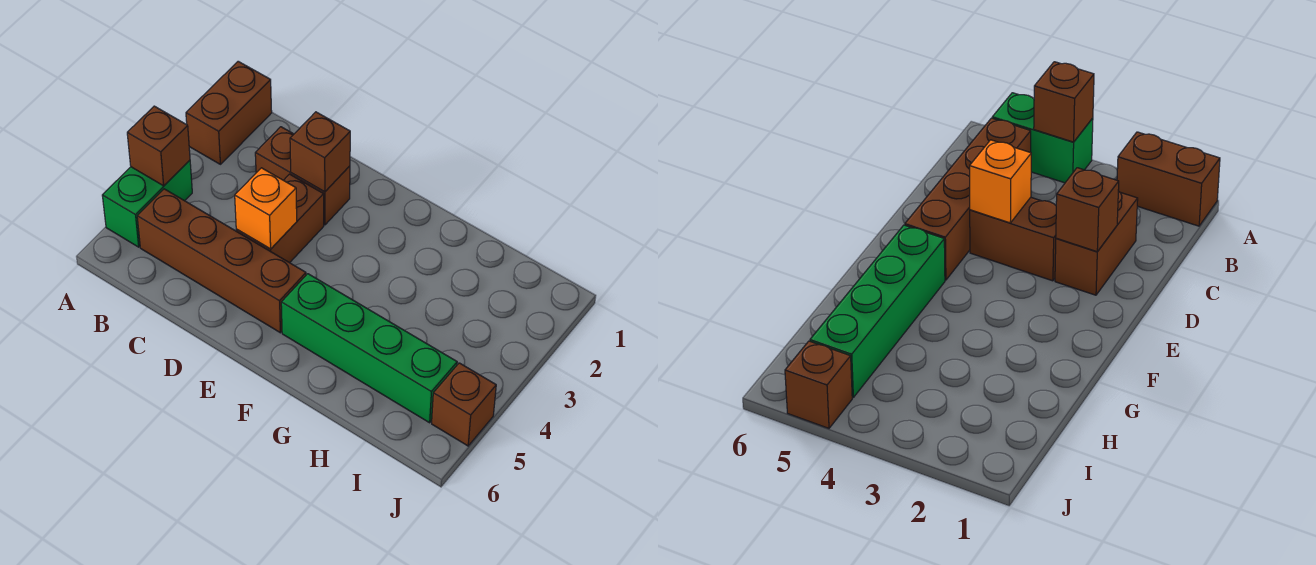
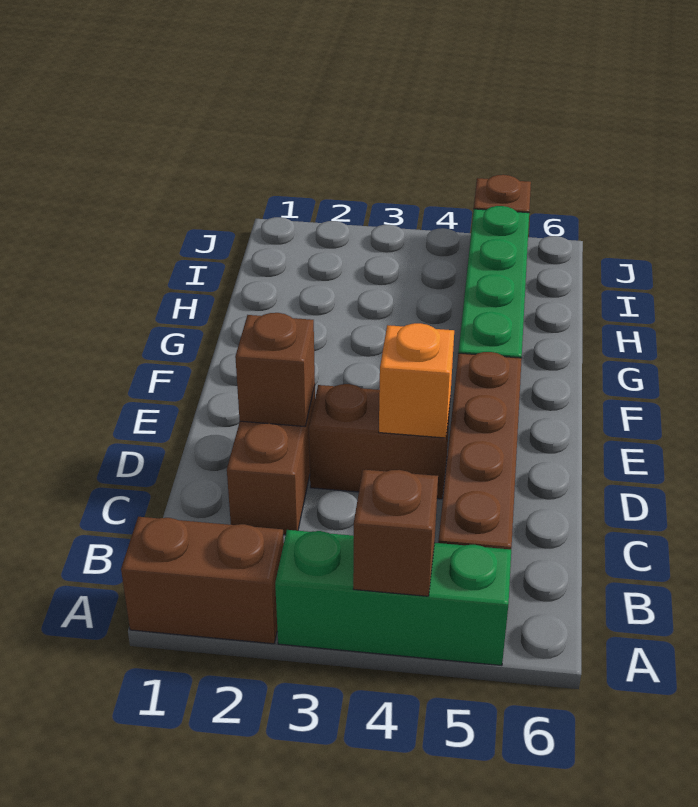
green 1x2 brick [102,160,192,247] -> green 1x3 brick [275,530,511,666]

